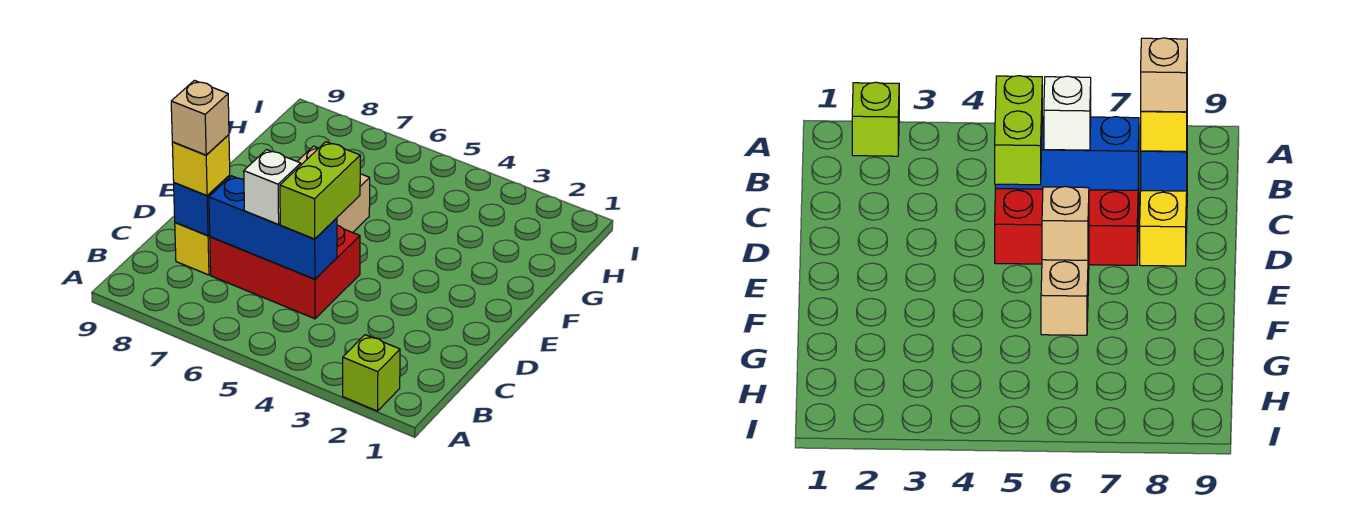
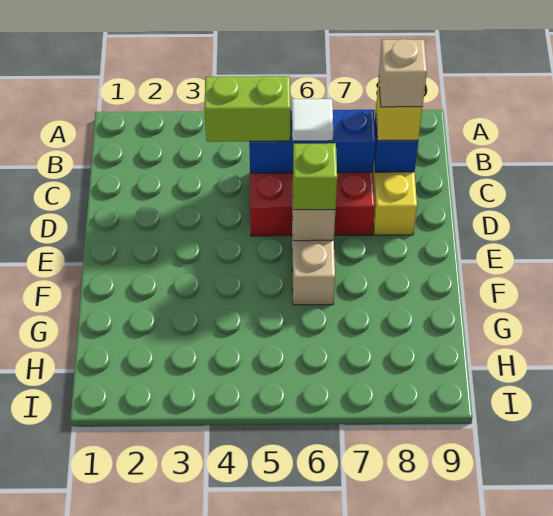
lime 1x1 brick [343,335,400,411] -> lime 1x1 brick moved to [293,143,337,210]
lime 1x2 brick [280,142,360,239] -> lime 1x2 brick turned to [204,76,290,142]
white 1x1 brick [244,150,301,224] -> white 1x1 tile [292,99,333,141]

